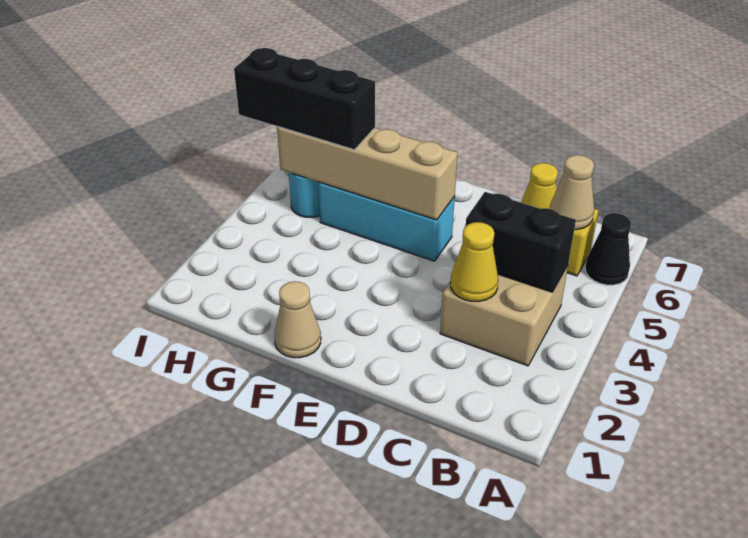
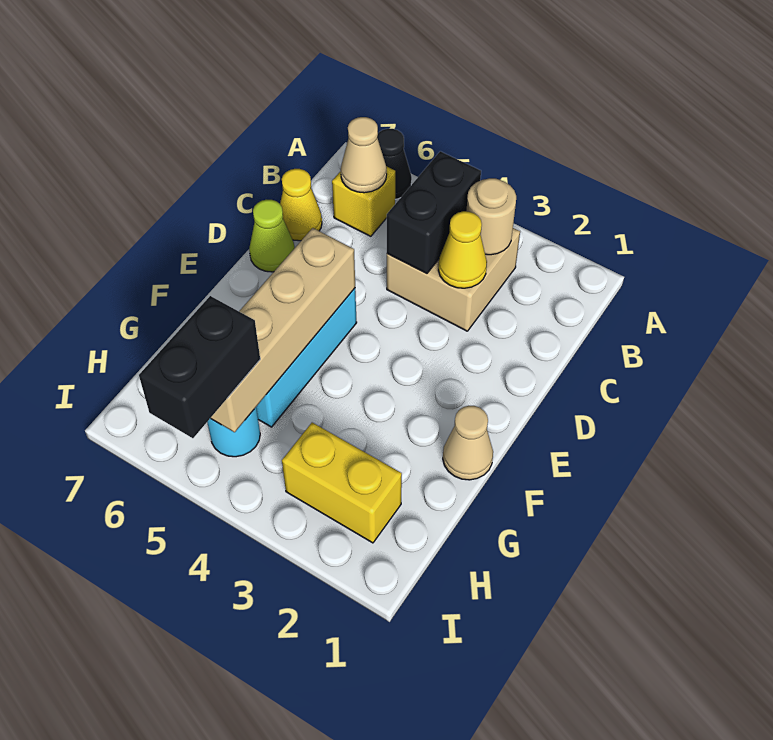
none -> tan 1x1 round brick [467,178,516,255]
none -> lime 1x1 cone [249,200,295,272]
black 1x3 brick [234,48,375,150] -> black 1x2 brick [139,296,260,438]
none -> yellow 1x2 brick [282,423,402,543]

